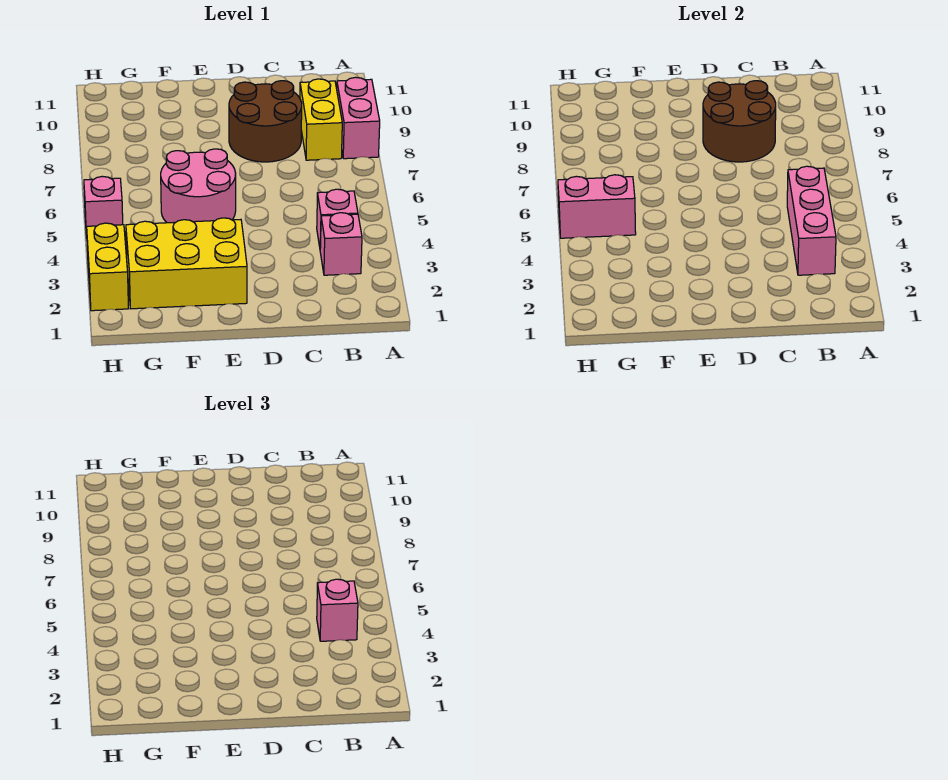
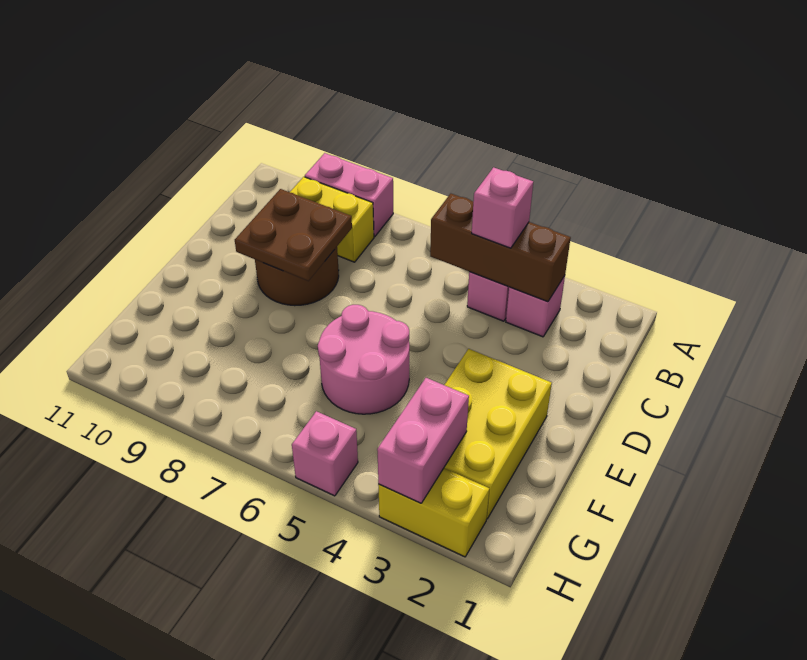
pink 1x3 brick [787,166,836,275] -> brown 1x3 brick [430,194,571,302]
brown 2x2 round brick [703,81,776,162] -> brown 2x2 plate [235,189,352,281]
pink 1x2 brick [558,175,636,238] -> pink 1x2 brick moved to [377,378,469,503]

